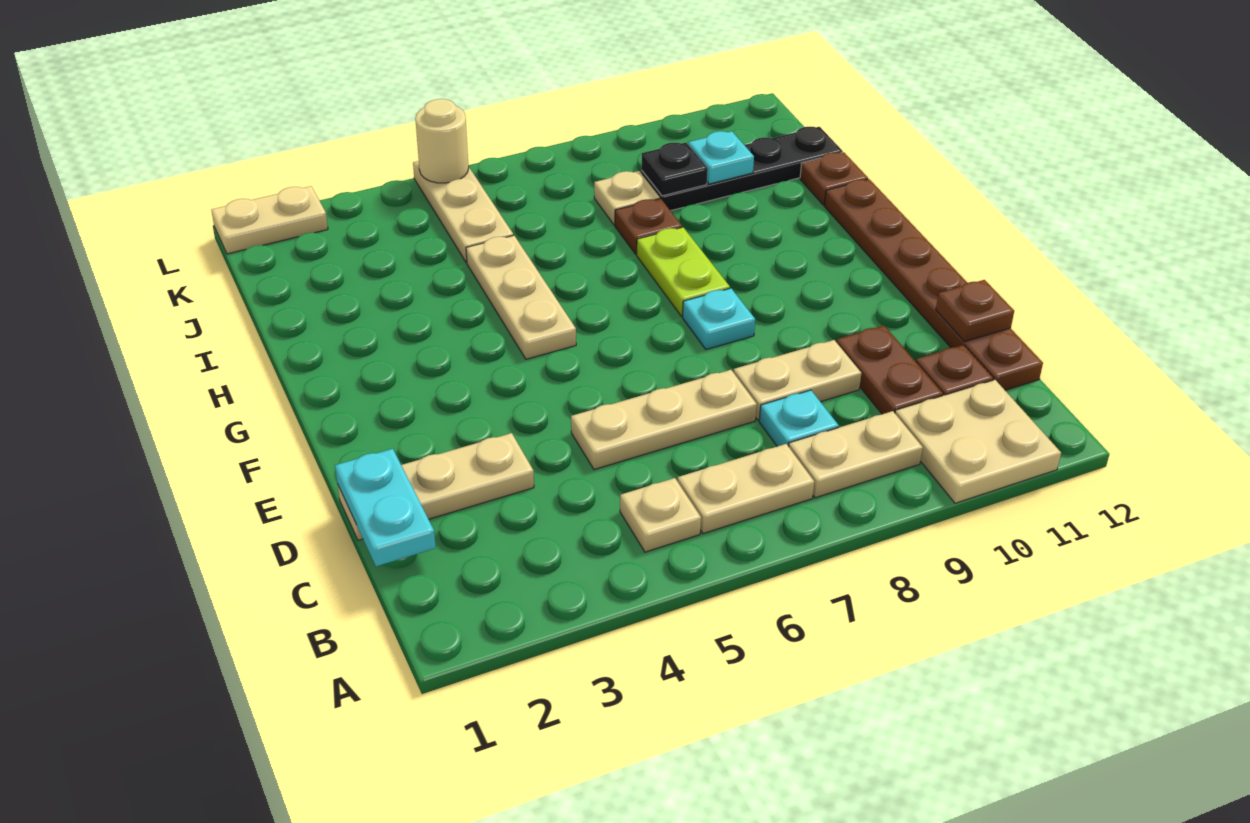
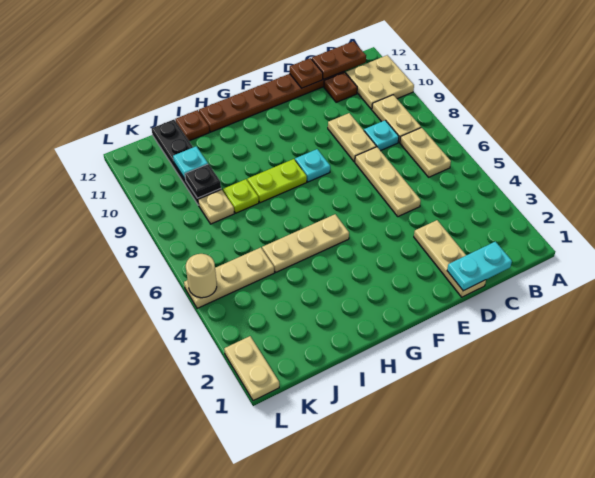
tan 1x1 plate [620,478,701,552] -> none
brown 1x2 plate [836,326,943,414] -> brown 1x2 plate moved to [312,41,366,79]
brown 1x1 plate [615,198,682,254] -> lime 1x1 plate [223,179,259,213]

